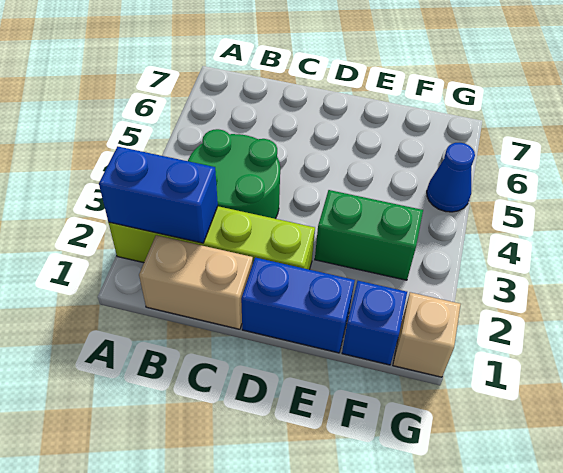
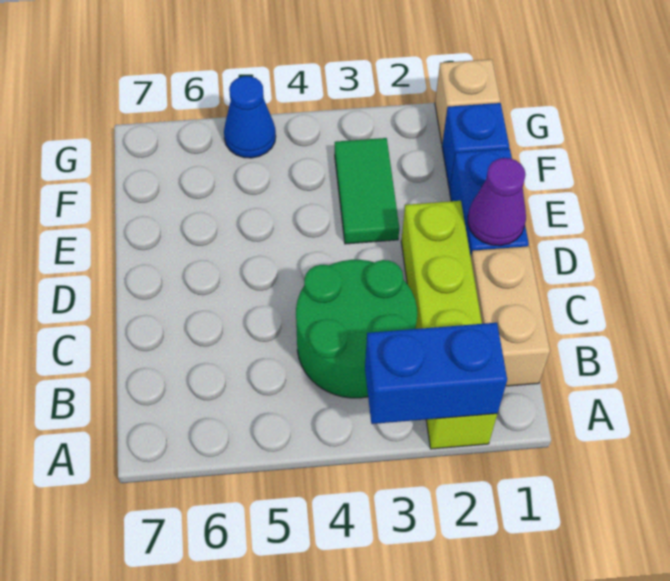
blue 1x2 brick [99,147,218,243] -> blue 1x2 brick turned to [365,323,507,424]
none -> purple 1x1 cone [468,158,526,246]
green 1x2 brick [315,190,423,280] -> green 1x2 tile [335,138,399,244]

